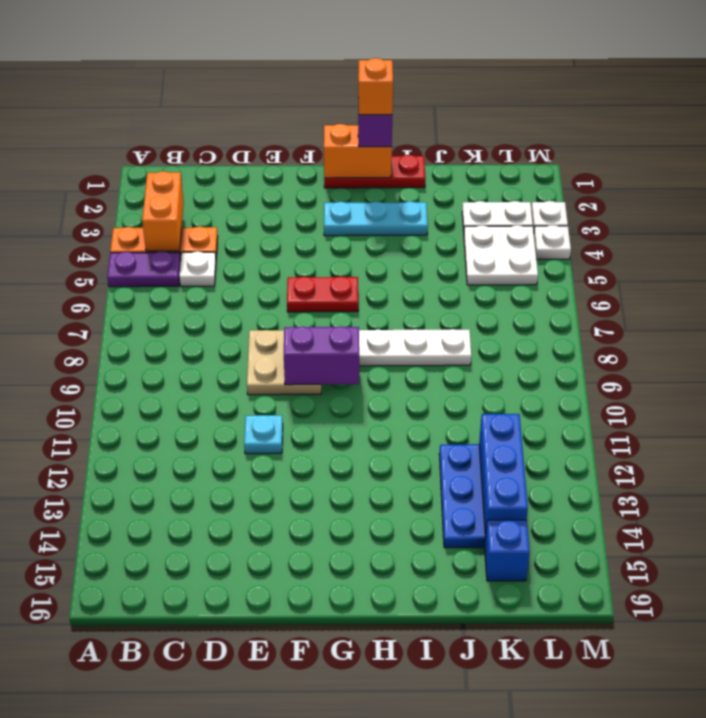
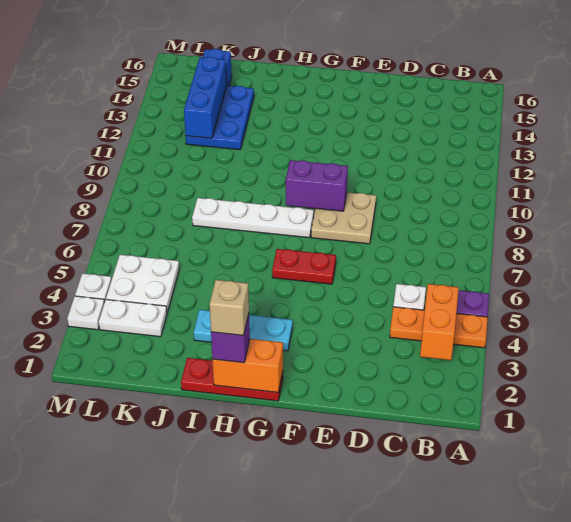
cyan 1x1 plate [244,415,283,454] -> none
orange 1x1 brick [358,58,393,115] -> tan 1x1 brick [209,280,249,335]

